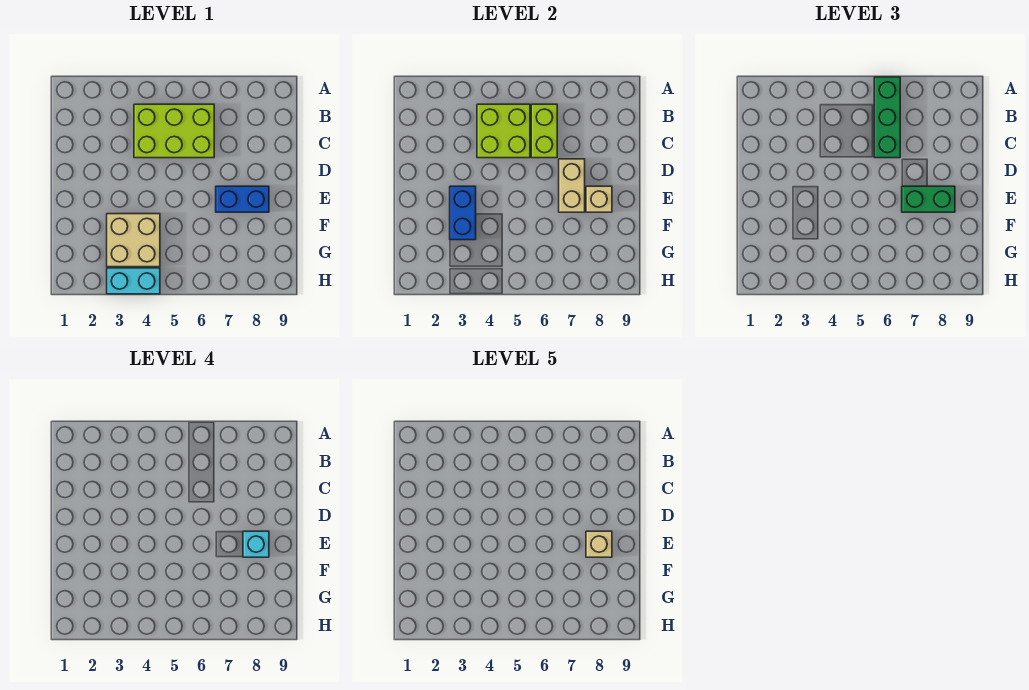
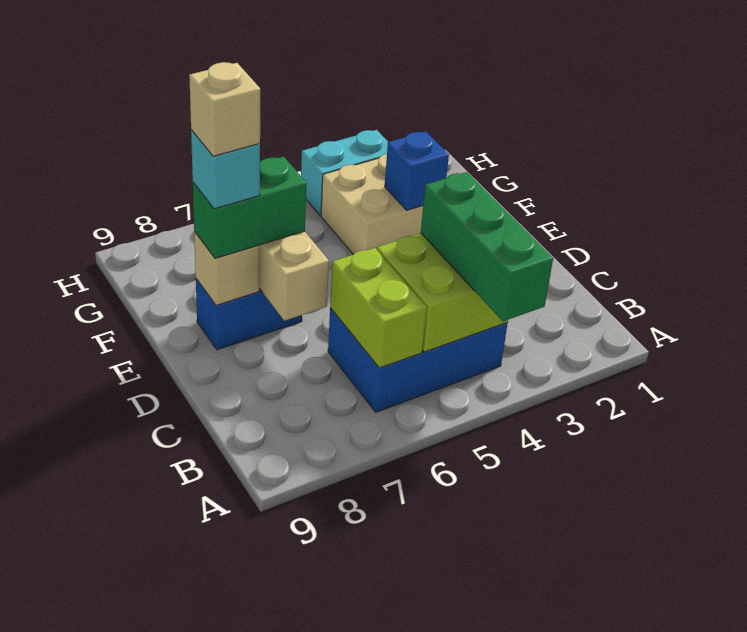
green 1x3 brick [874,77,900,158] -> green 1x3 brick moved to [421,172,553,321]
lime 2x3 brick [134,104,214,158] -> blue 2x3 brick [328,308,508,412]
blue 1x2 brick [450,186,476,240] -> blue 1x1 brick [385,131,449,210]

